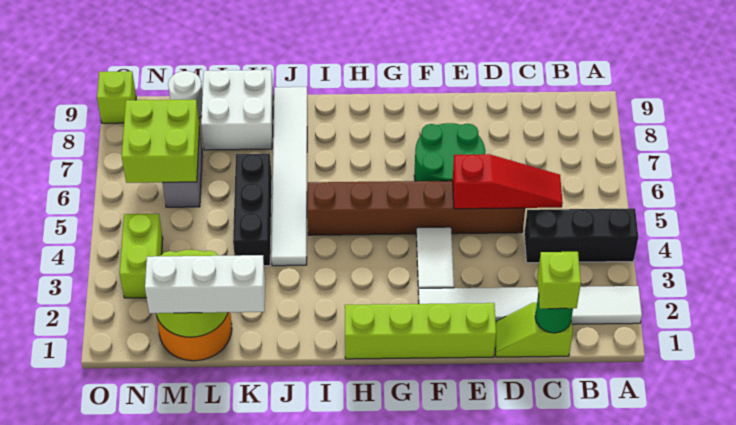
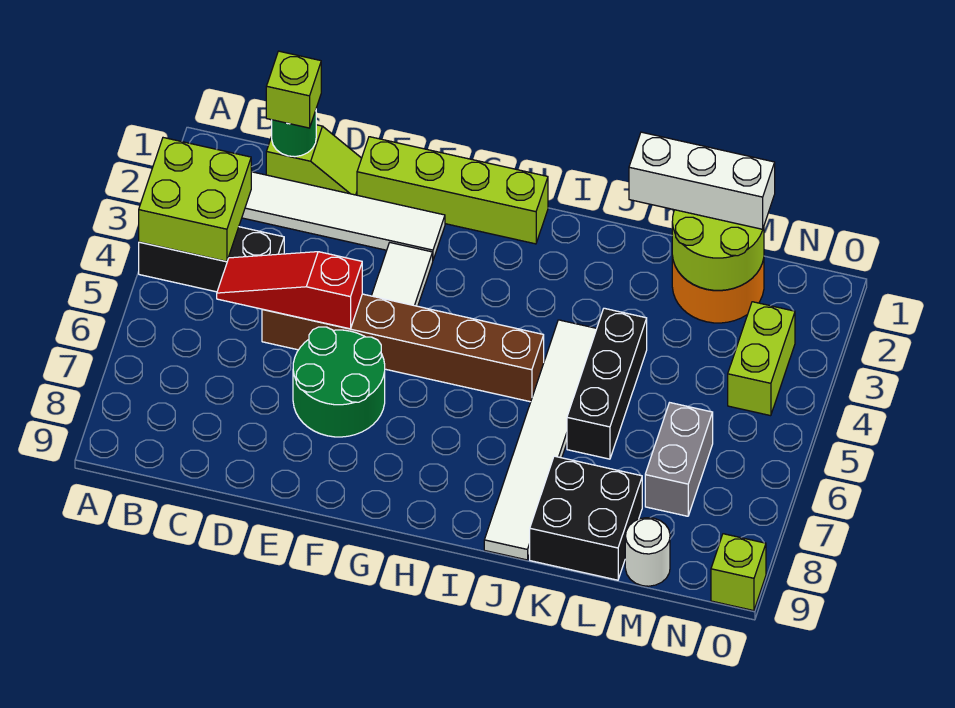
white 2x2 brick [201,70,273,150] -> black 2x2 brick [530,456,642,580]
lime 2x2 brick [122,100,199,183] -> lime 2x2 brick moved to [139,138,251,262]

